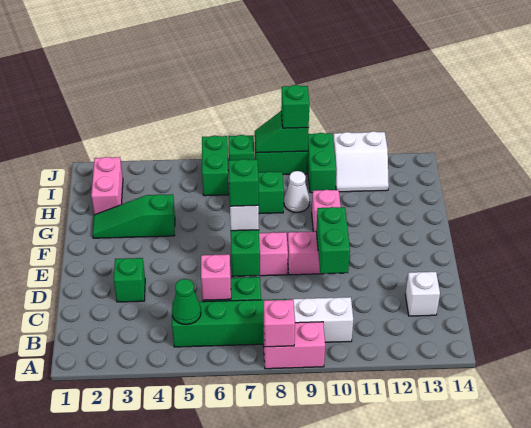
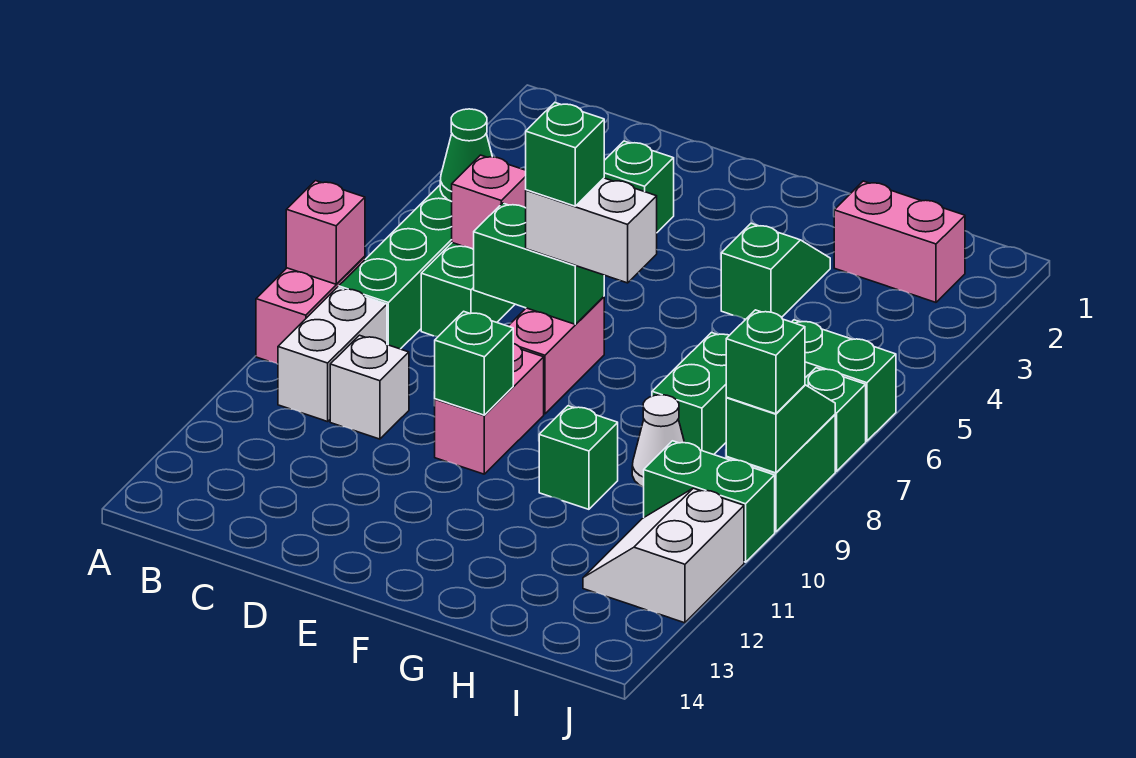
white 1x1 brick [405,272,440,316] -> white 1x1 brick moved to [330,335,409,439]
green 1x2 brick [316,207,350,274] -> green 1x1 brick [435,311,513,415]
green 1x3 slope [93,194,175,238] -> green 1x2 slope [721,223,830,319]
pink 1x1 brick [312,190,341,231] -> green 1x1 brick [539,406,618,509]

